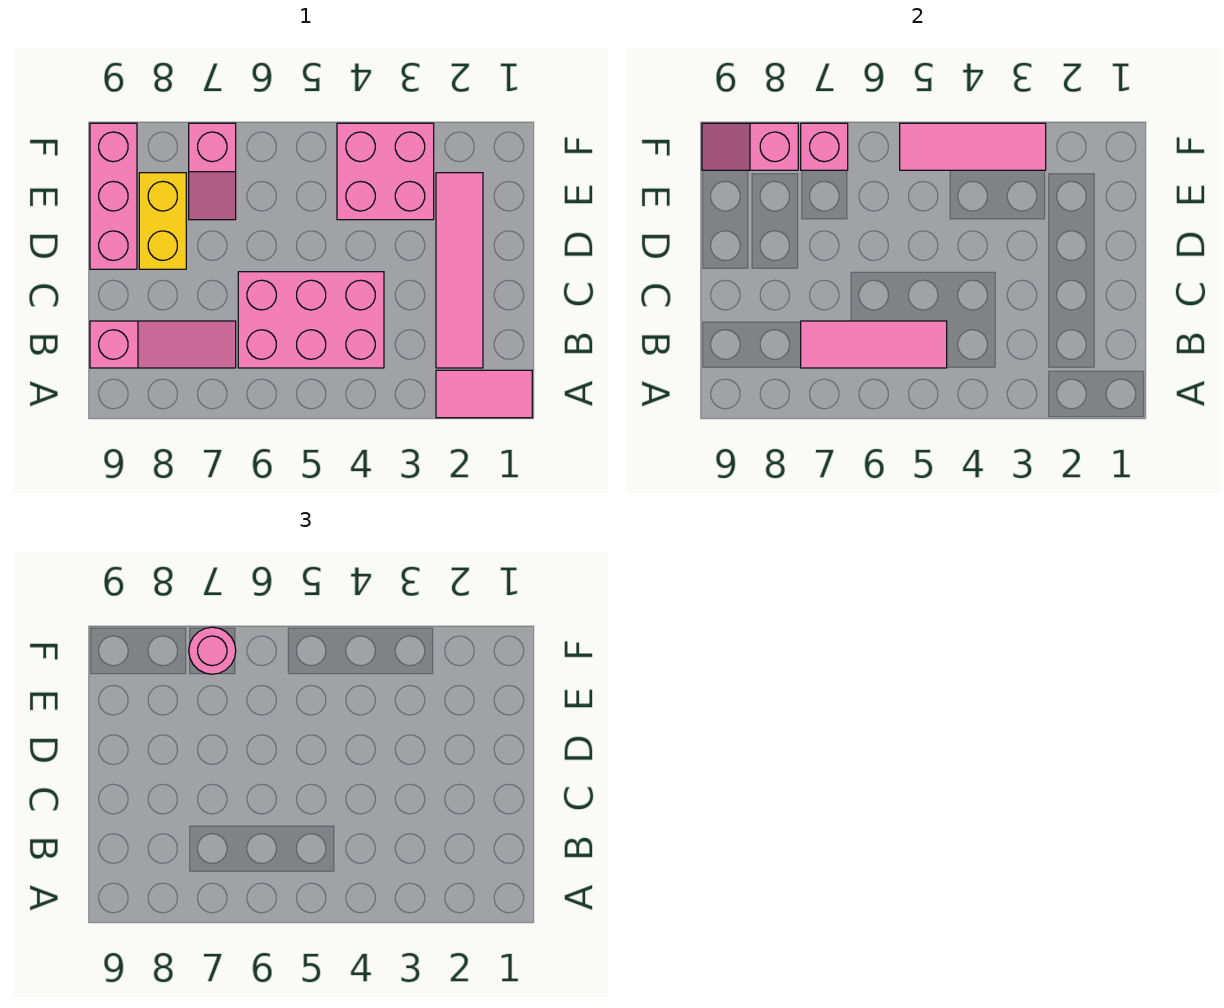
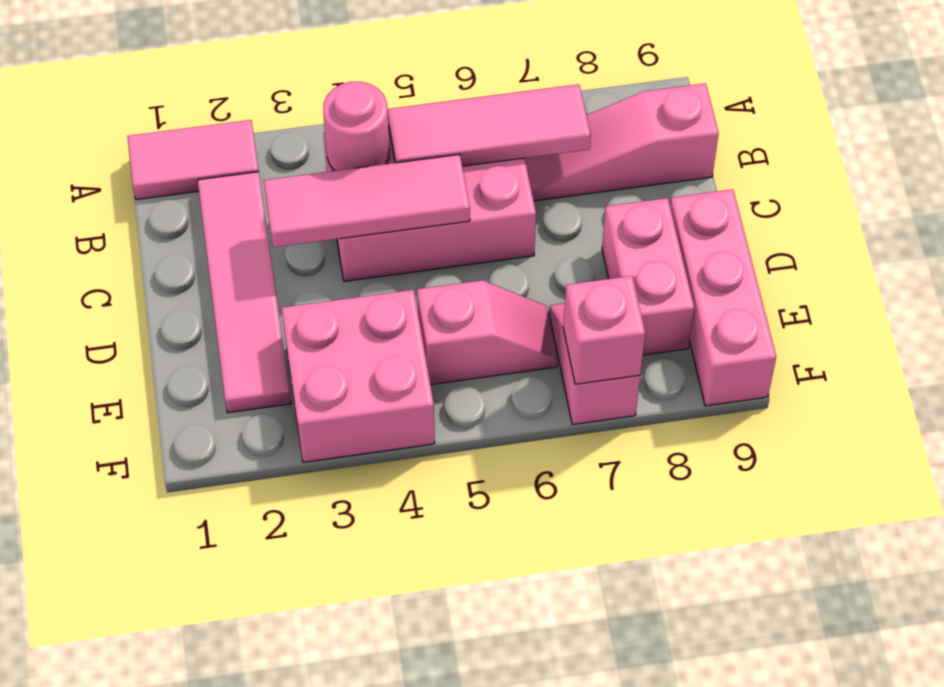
yellow 1x2 brick [139,173,186,269] -> pink 1x2 brick [602,198,694,355]
pink 1x3 tile [900,123,1046,170] -> pink 1x3 tile moved to [264,154,470,247]
pink 1x1 round brick [189,627,236,674] -> pink 1x1 round brick moved to [323,82,390,171]
pink 1x2 slope [702,123,798,170] -> pink 1x2 slope moved to [417,280,557,385]

